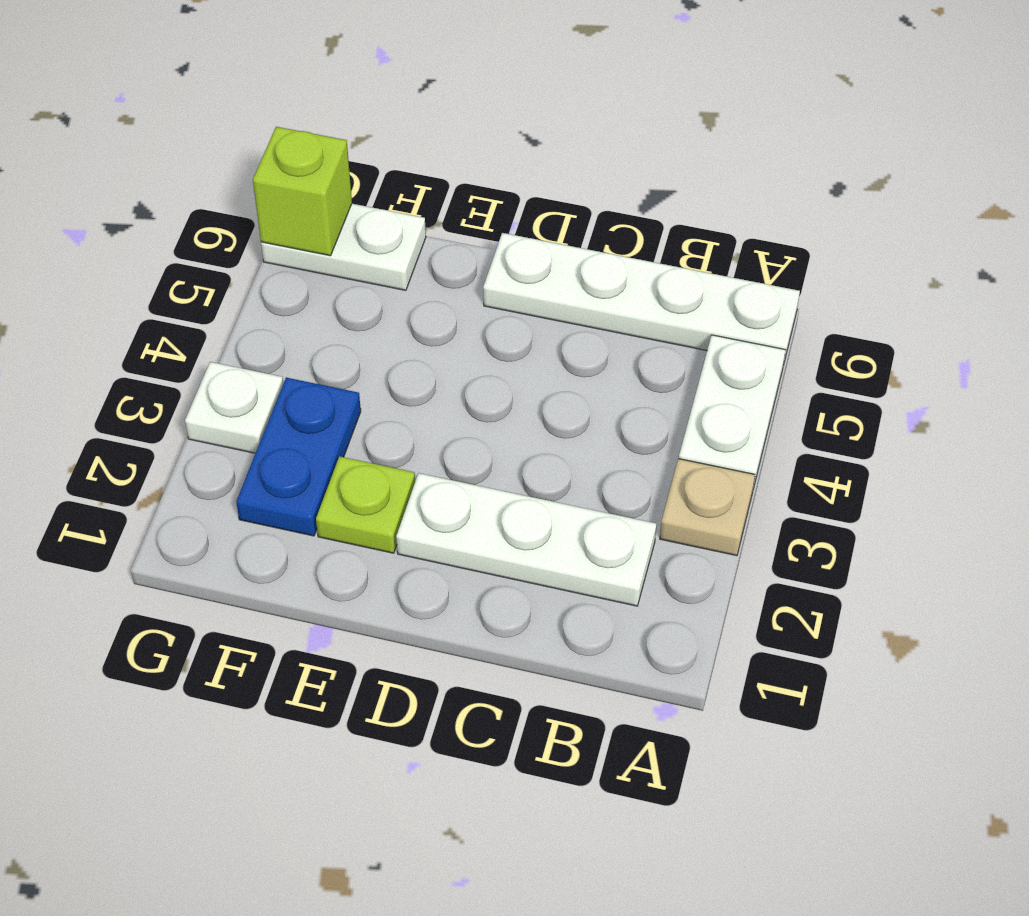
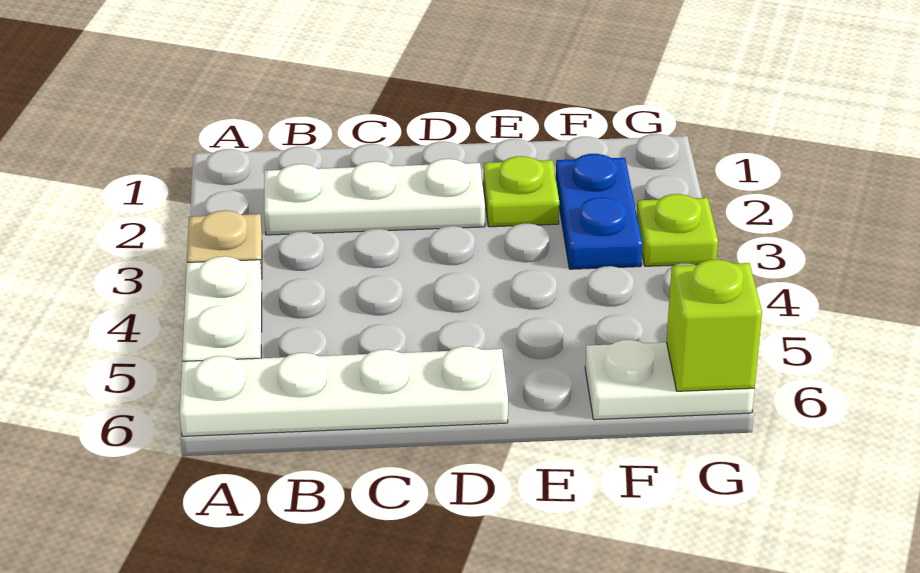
white 1x1 plate [185,362,283,453] -> lime 1x1 plate [637,194,718,266]

